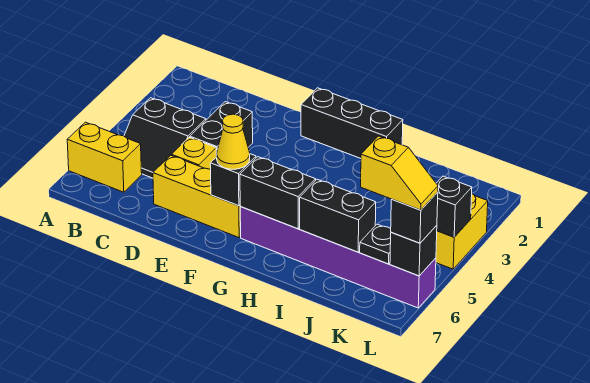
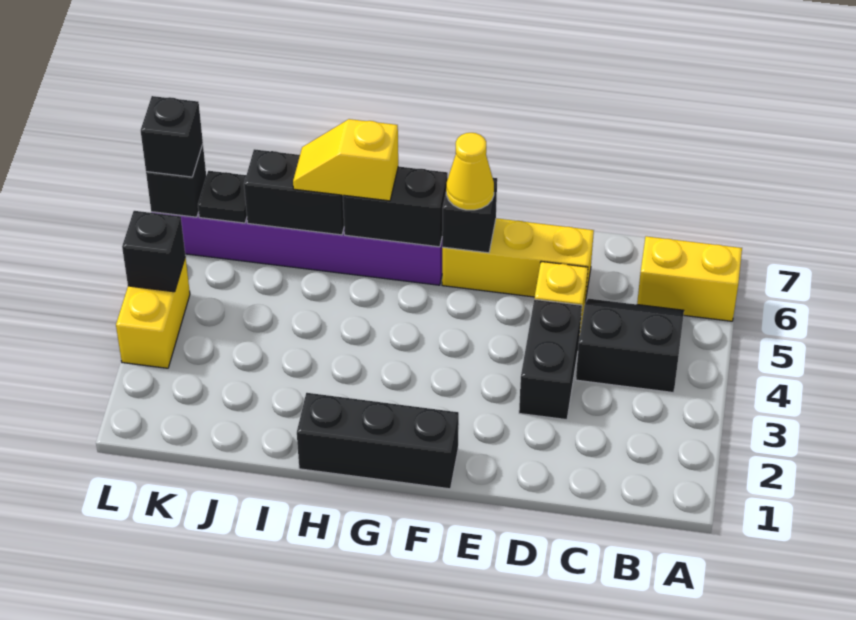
yellow 1x2 slope [361,136,438,210] -> yellow 1x2 slope moved to [293,119,398,201]

